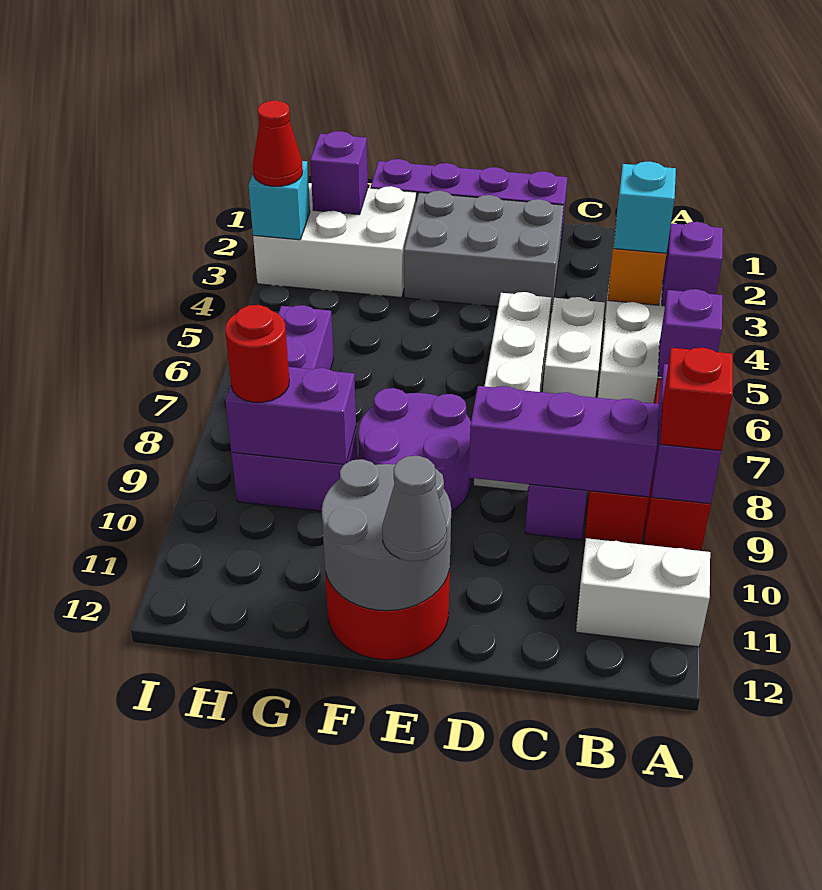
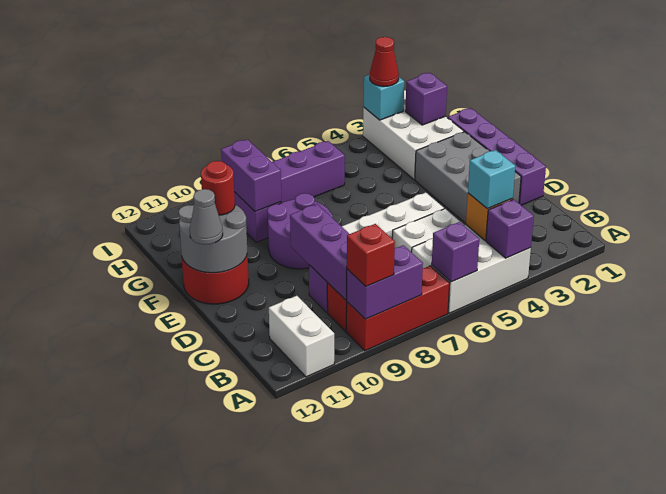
red 1x1 round brick [225,305,289,402] -> red 1x1 round brick moved to [201,161,235,215]

